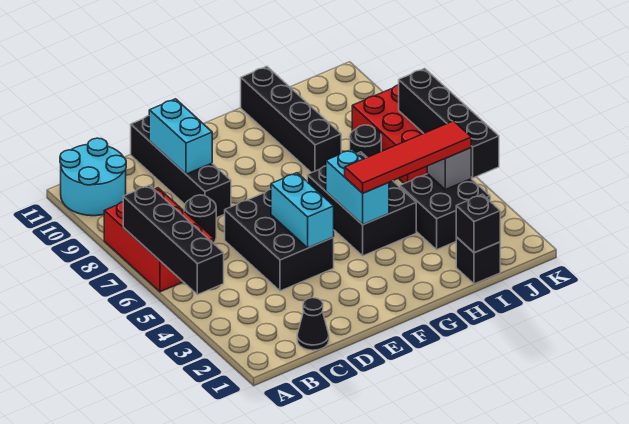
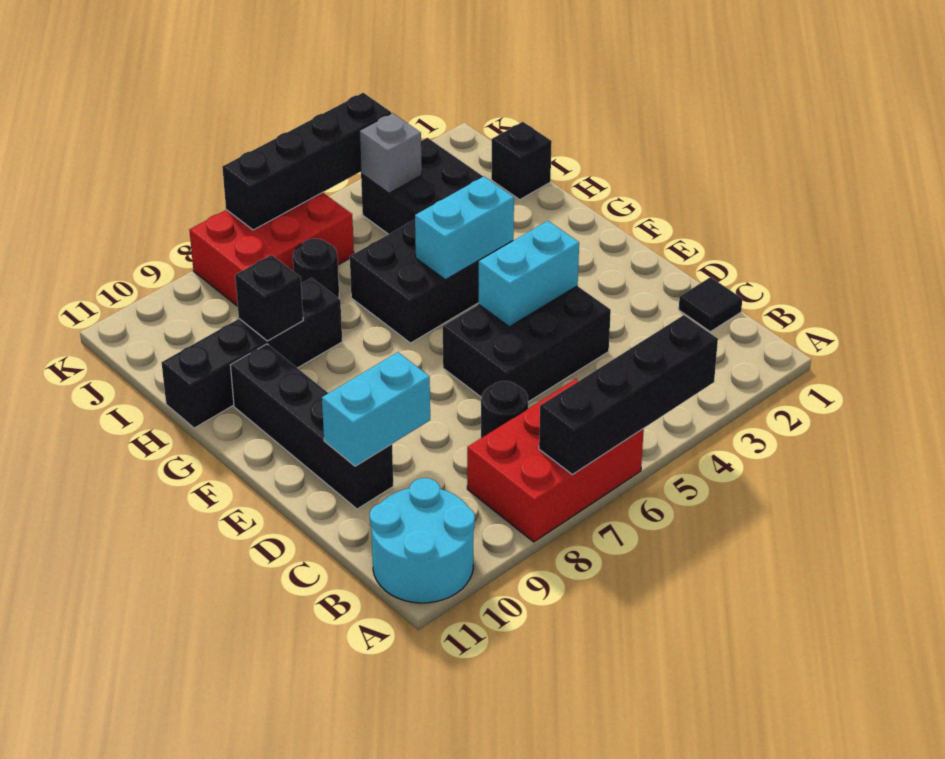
black 1x1 cone [297,298,329,350] -> black 1x1 tile [679,277,742,332]
black 1x4 brick [131,116,231,218] -> black 1x4 brick turned to [230,344,393,509]
red 1x4 tile [345,121,471,193] -> none
black 1x1 brick [456,194,500,253] -> black 1x1 brick moved to [235,255,303,341]

